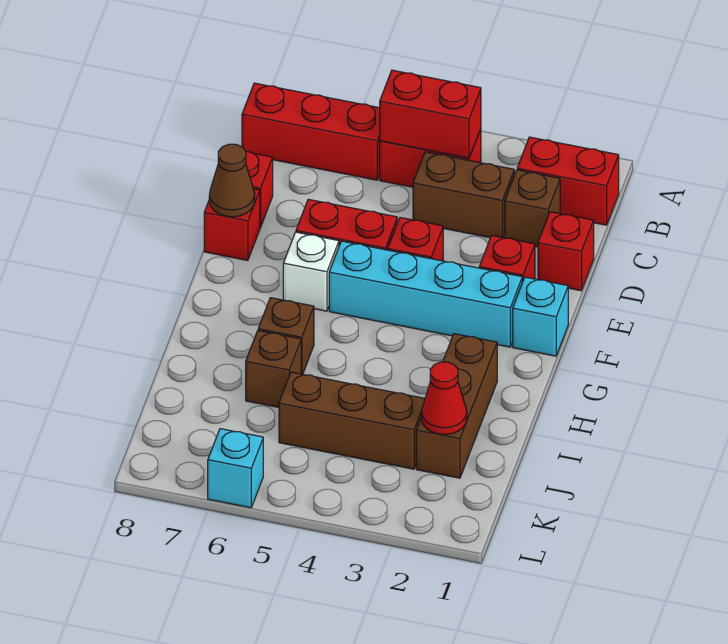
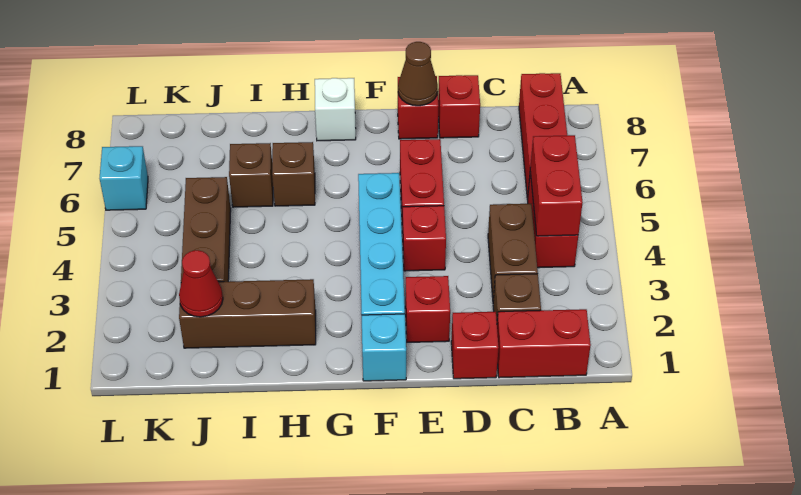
red 1x2 brick [517,137,619,225] -> red 1x2 brick turned to [497,309,591,378]
white 1x1 brick [283,232,339,311] -> white 1x1 brick moved to [315,78,356,141]

